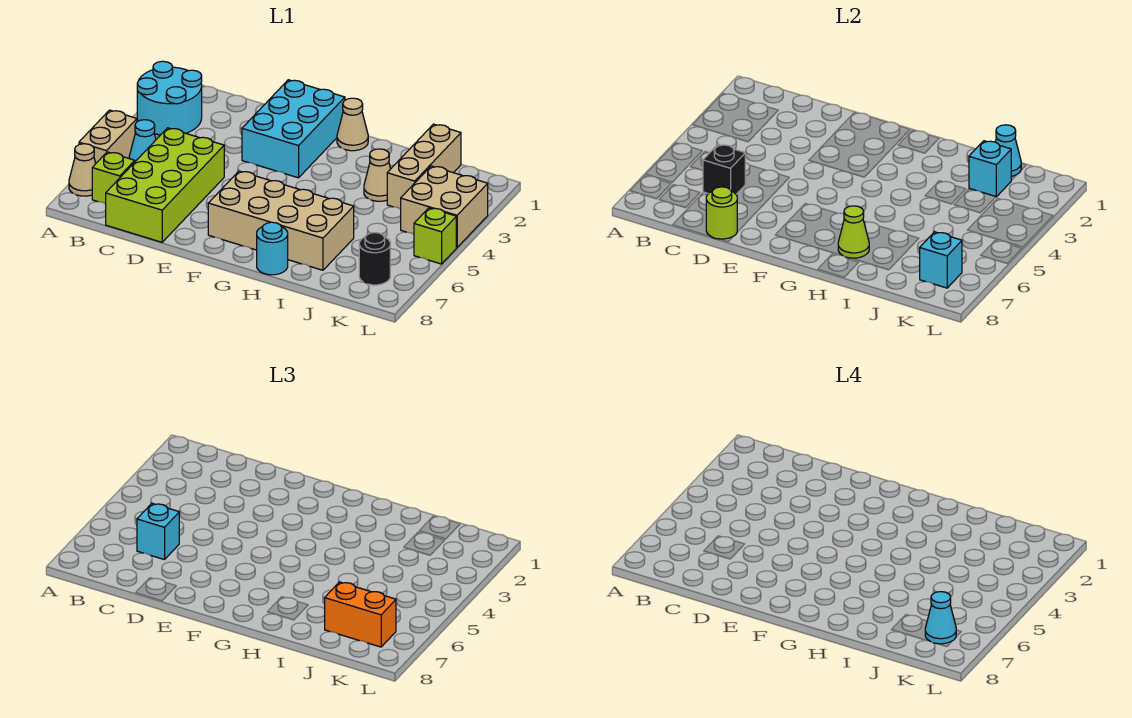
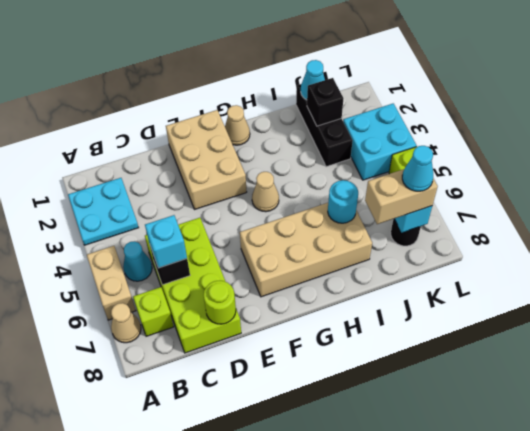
cyan 2x2 round brick [137,61,202,135] -> cyan 2x2 plate [68,178,139,245]
cyan 2x3 brick [242,80,345,178] -> tan 2x3 brick [166,110,247,209]
lime 1x1 cone [838,206,869,258] -> none
cyan 1x1 round brick [257,222,288,275] -> cyan 1x1 round brick moved to [328,180,358,223]
tan 1x1 cone [364,149,391,201] -> tan 1x1 cone moved to [252,172,279,212]
tan 1x3 brick [387,124,461,209] -> black 1x3 brick [296,84,353,167]
cyan 1x1 brick [969,141,1011,197] -> black 1x1 brick [307,78,343,126]
orange 1x2 brick [325,582,396,647] -> tan 1x2 brick [365,169,438,224]
tan 2x2 brick [401,166,488,247] -> cyan 2x2 brick [343,104,416,180]

